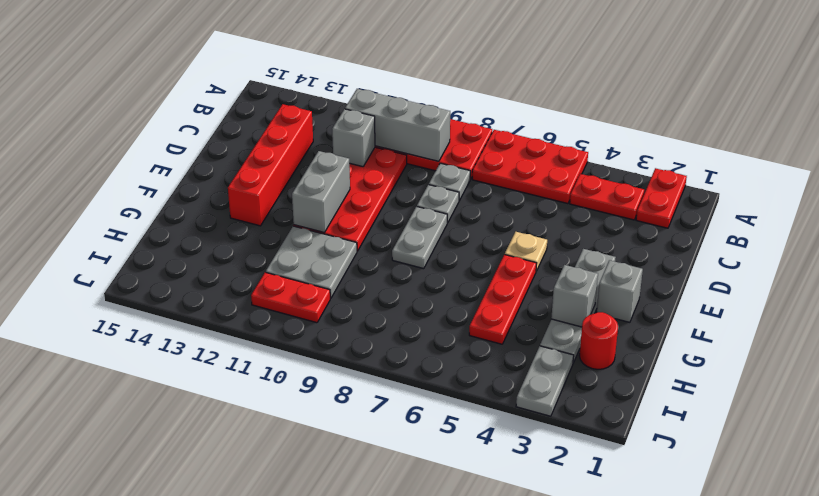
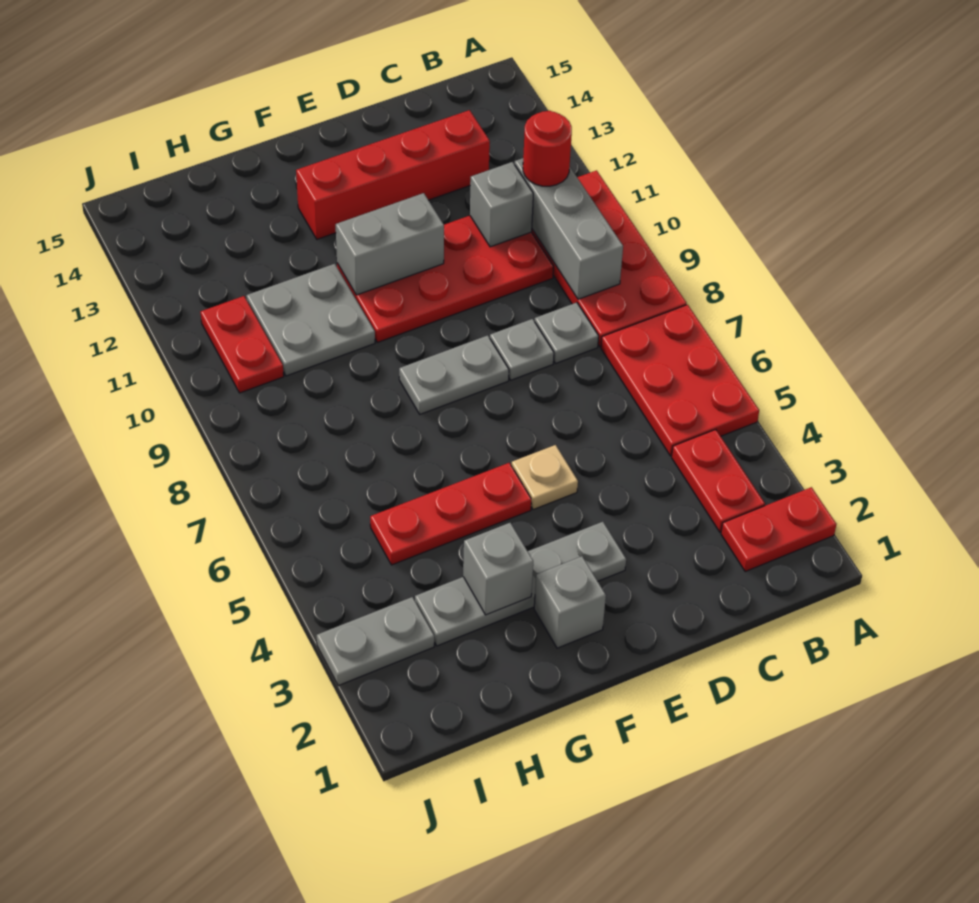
red 1x1 round brick [579,312,618,369] -> red 1x1 round brick moved to [523,111,572,186]

